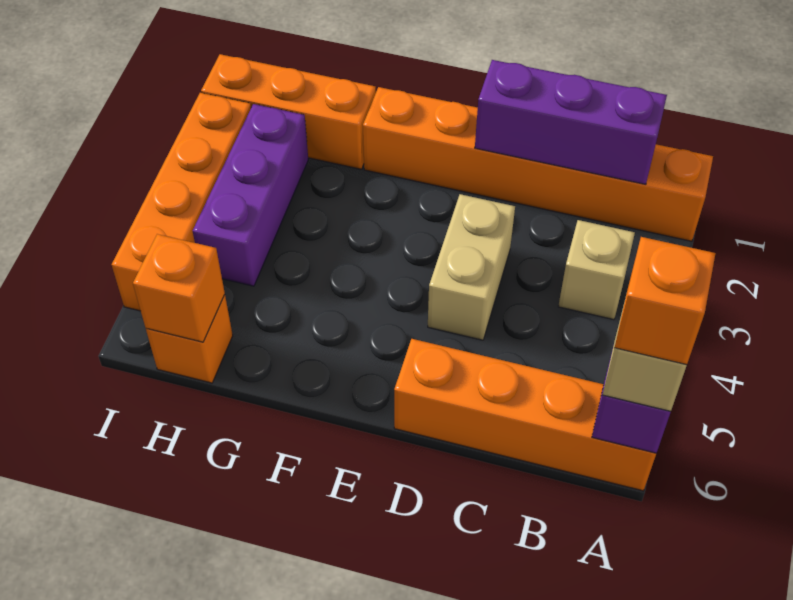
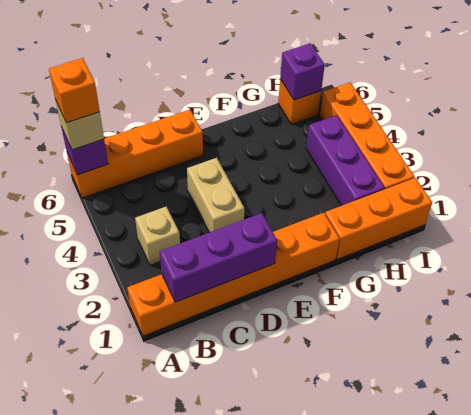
orange 1x1 brick [133,234,225,342] -> purple 1x1 brick [280,43,325,100]

